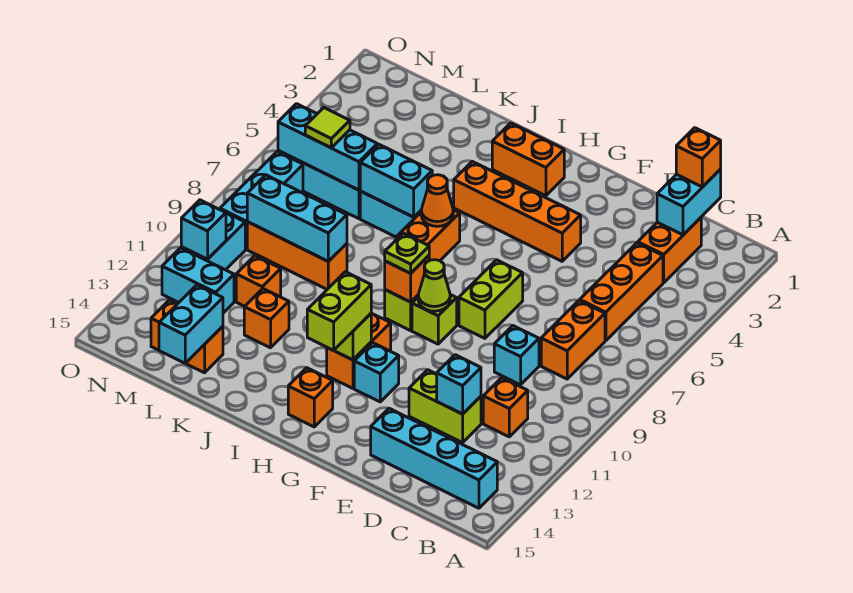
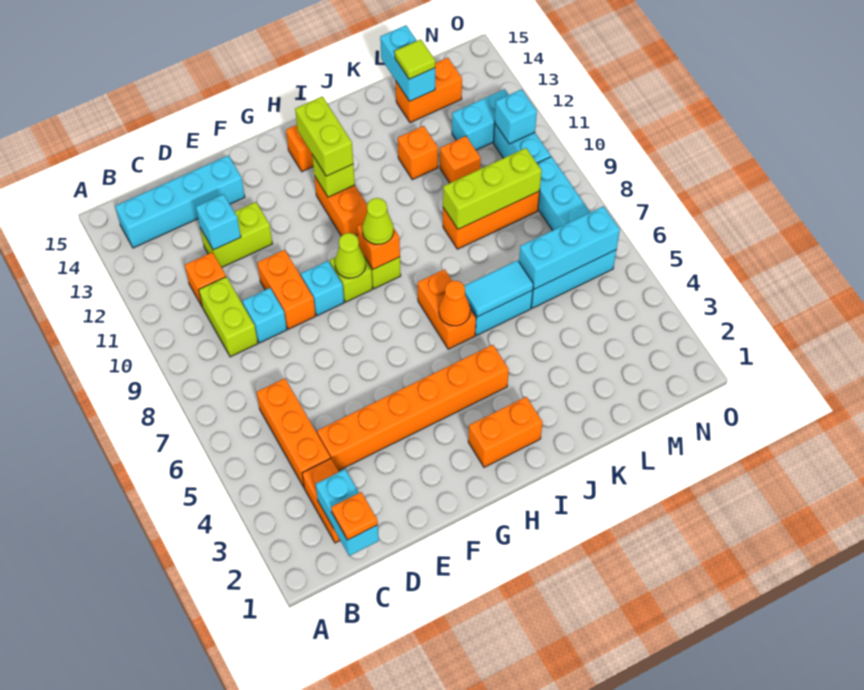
orange 1x1 brick [676,128,721,187] -> orange 1x1 plate [331,492,378,540]
orange 1x2 brick [541,301,605,379] -> orange 1x2 brick moved to [257,250,316,329]
orange 1x4 brick [454,162,581,261] -> orange 1x6 brick [317,345,509,471]
lime 1x2 brick [459,260,523,338] -> lime 1x2 brick moved to [199,277,258,357]
cyan 1x1 brick [354,343,399,402] -> cyan 1x1 brick moved to [301,261,344,316]
lime 1x1 plate [385,233,429,273] -> lime 1x1 cone [362,198,394,245]
cyan 1x2 brick [360,144,432,217] -> cyan 1x2 tile [464,260,533,317]
cyan 1x3 brick [247,175,347,261] -> lime 1x3 brick [443,148,542,229]
lime 1x1 tile [305,108,350,148] -> lime 1x1 tile moved to [395,39,435,79]

